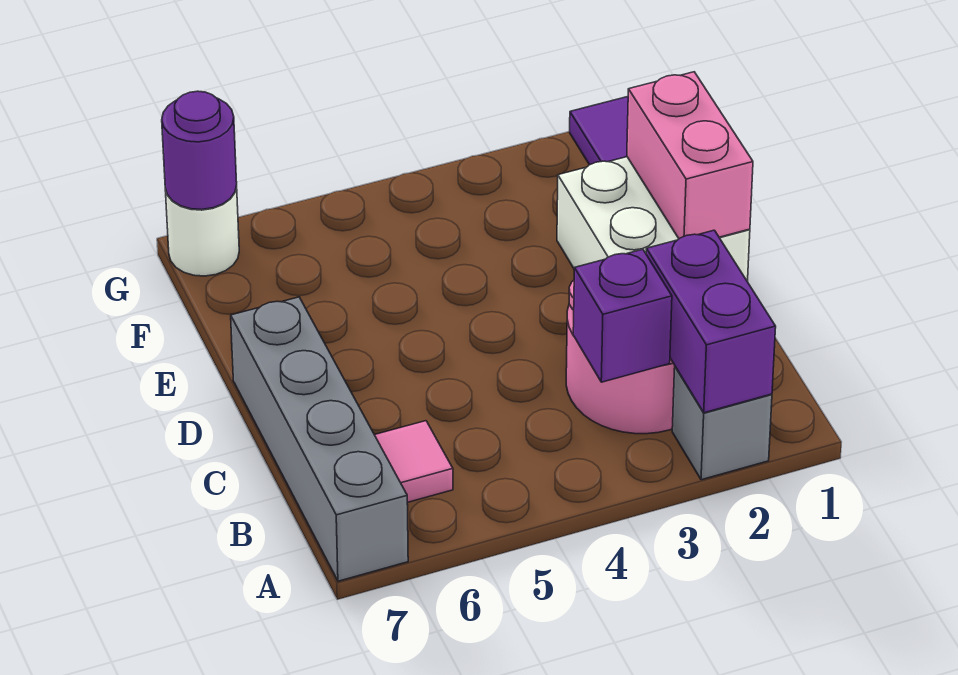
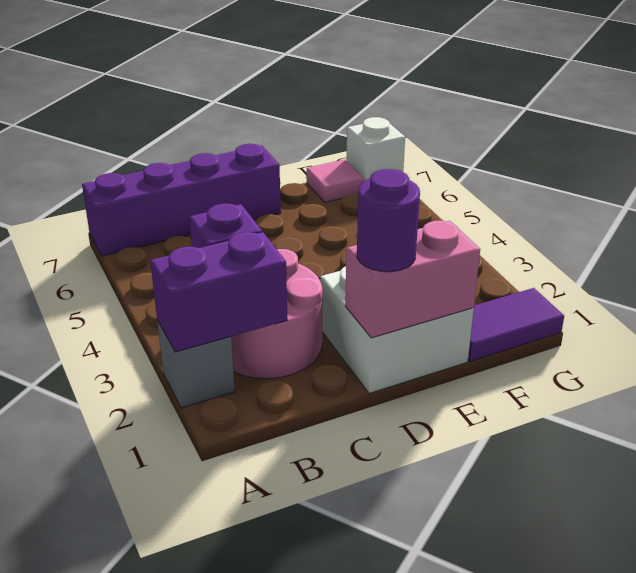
grey 1x4 brick [231,297,408,581] -> purple 1x4 brick [82,144,281,256]
pink 1x1 tile [375,421,453,503] -> pink 1x1 tile moved to [307,159,364,202]
white 1x1 round brick [165,186,239,276] -> white 1x1 brick [346,117,405,181]
purple 1x1 round brick [162,91,237,210] -> purple 1x1 round brick moved to [357,169,420,272]

